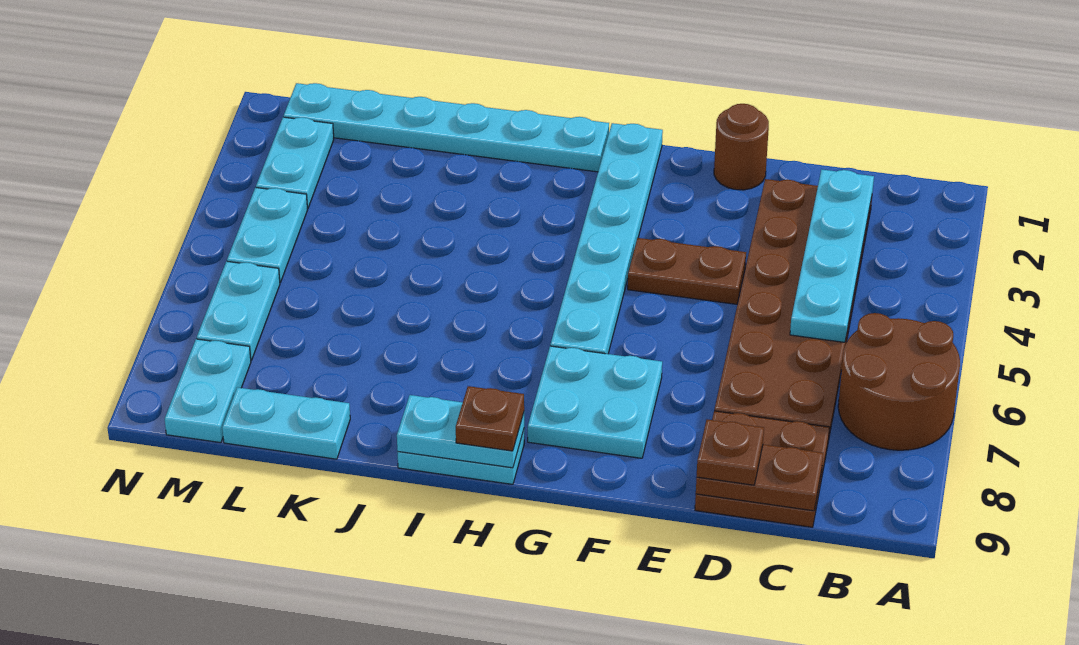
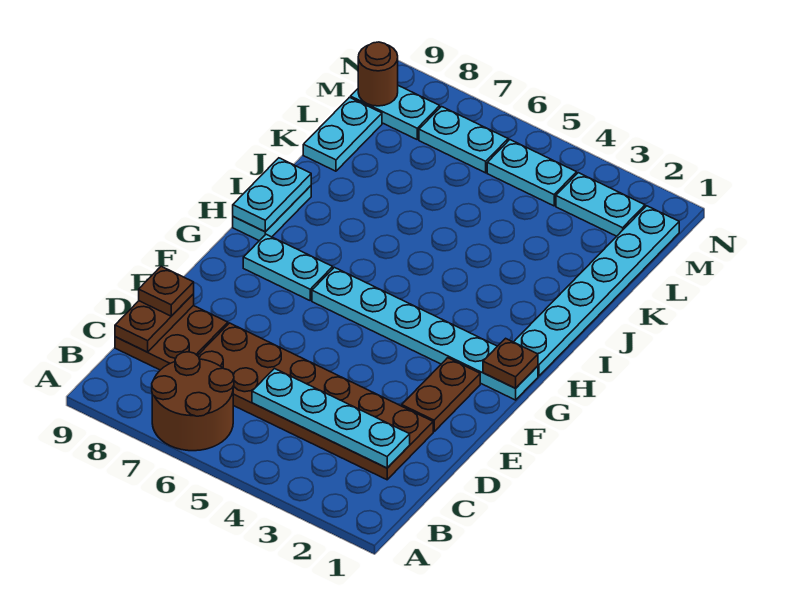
brown 1x1 round brick [714,104,769,190] -> brown 1x1 round brick moved to [358,42,398,106]
brown 1x2 plate [628,238,746,304] -> brown 1x2 plate moved to [402,358,480,431]
cyan 2x2 plate [528,346,662,458] -> cyan 1x2 plate [243,234,333,300]
brown 1x1 plate [456,386,524,451] -> brown 1x1 plate moved to [483,338,538,388]

